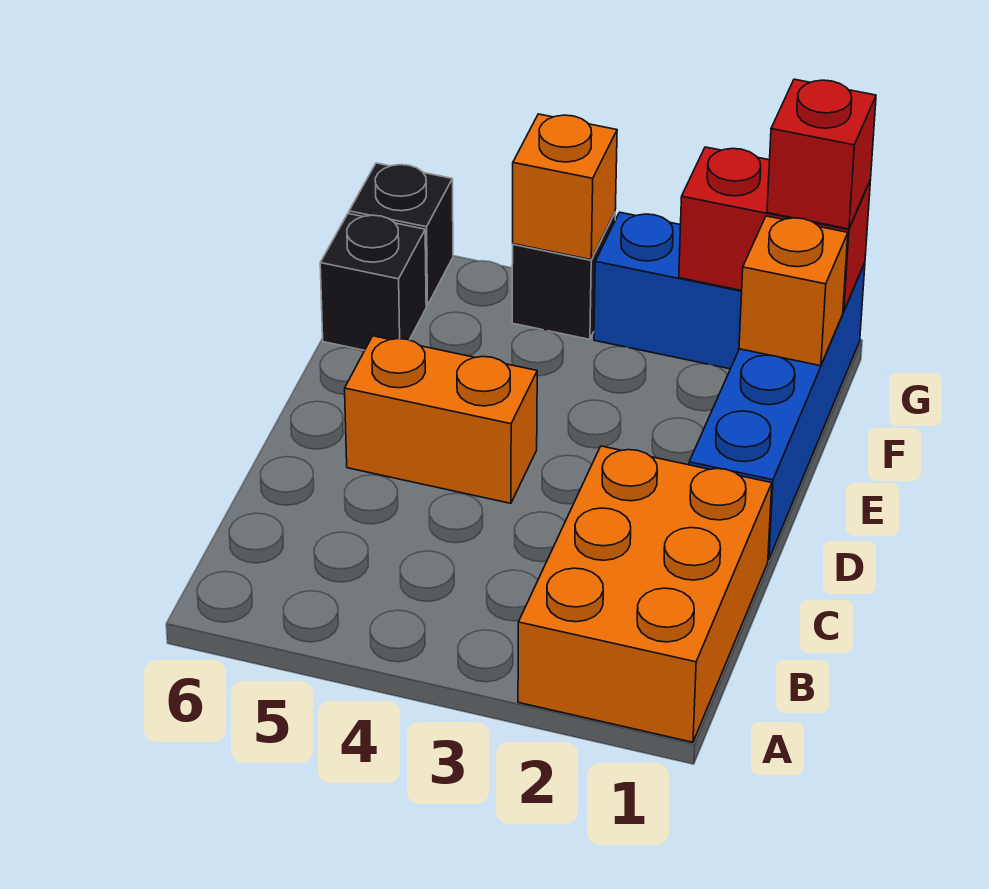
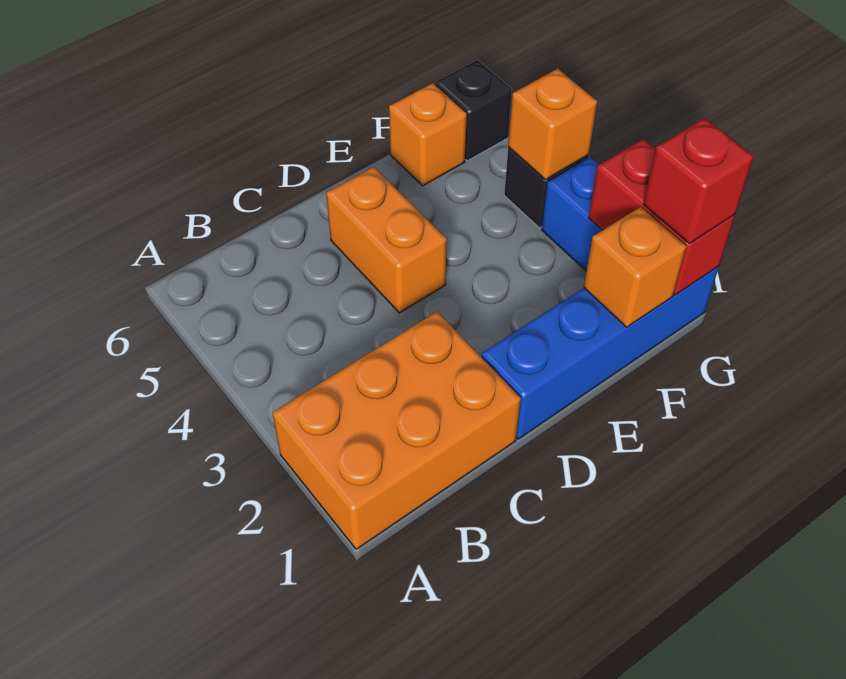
black 1x1 brick [320,214,426,350] -> orange 1x1 brick [389,83,467,186]

